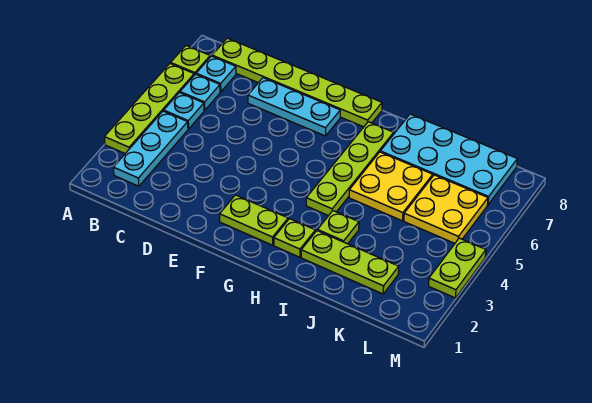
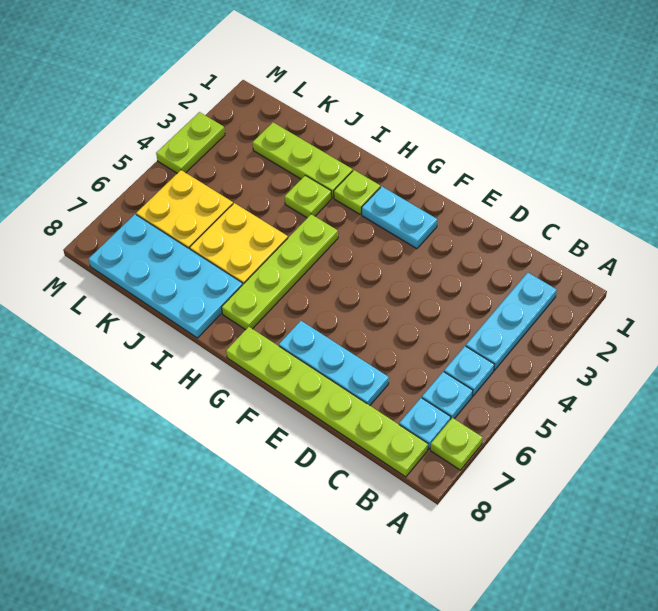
lime 1x4 plate [104,63,194,153] -> none
lime 1x2 plate [220,195,288,245] -> cyan 1x2 plate [362,186,437,249]

